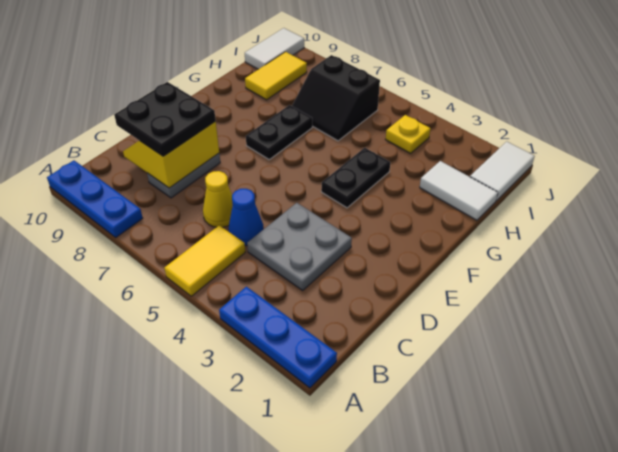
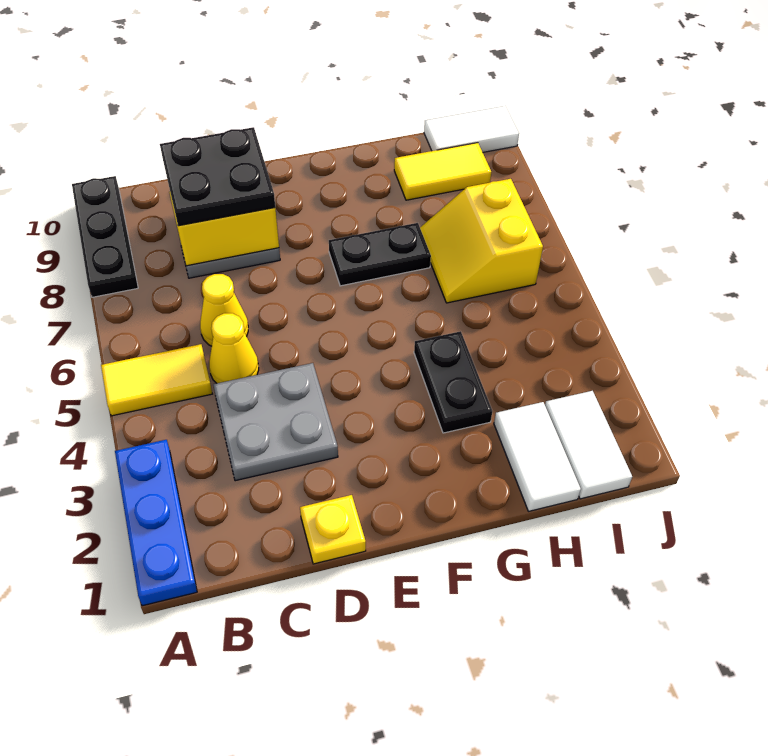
blue 1x3 plate [47,160,143,237] -> black 1x3 plate [72,176,138,297]
blue 1x1 cone [229,189,264,246] -> yellow 1x1 cone [209,313,259,383]
black 1x2 plate [321,148,390,208] -> black 1x2 plate turned to [414,331,492,433]
black 2x2 slope [292,55,380,141] -> yellow 2x2 slope [420,179,543,303]
white 1x2 tile [470,142,535,201] -> white 1x2 tile turned to [545,391,632,499]
yellow 1x1 plate [386,115,431,153] -> yellow 1x1 plate moved to [300,495,366,564]

